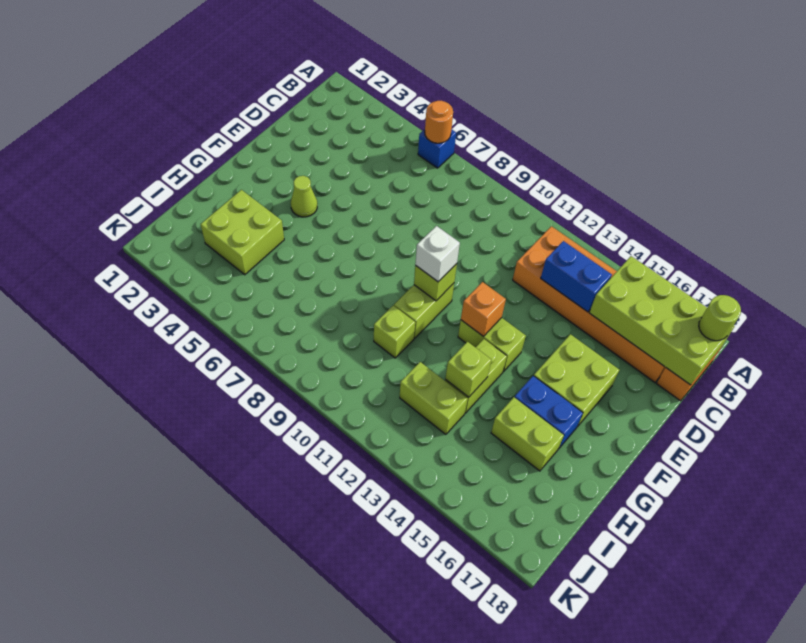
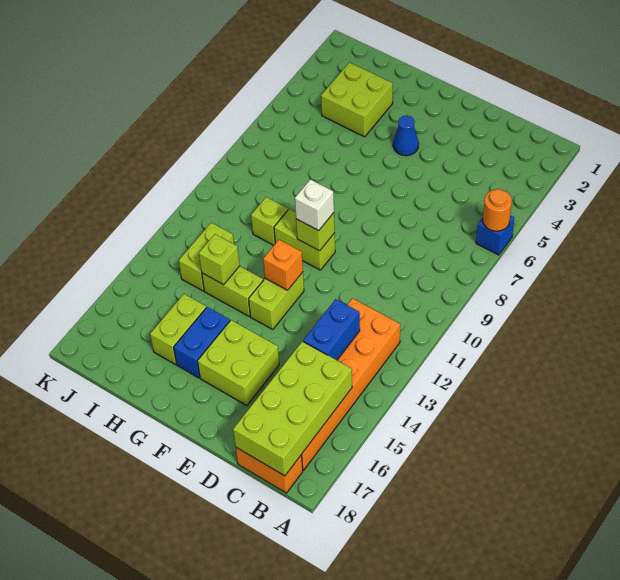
lime 1x1 round brick [699,295,741,341] -> none
lime 1x1 cone [291,176,317,217] -> blue 1x1 cone [393,115,419,156]

